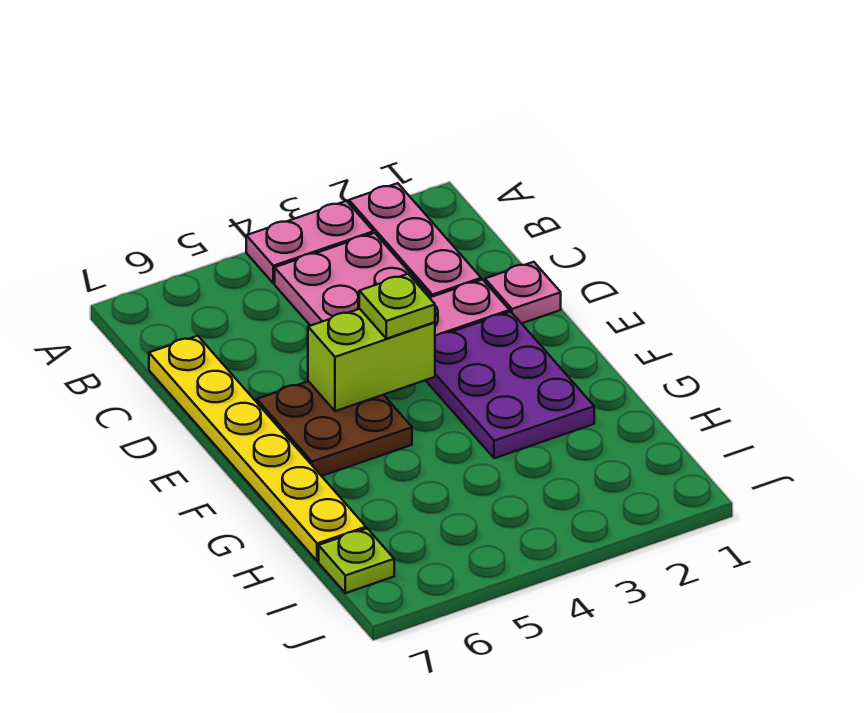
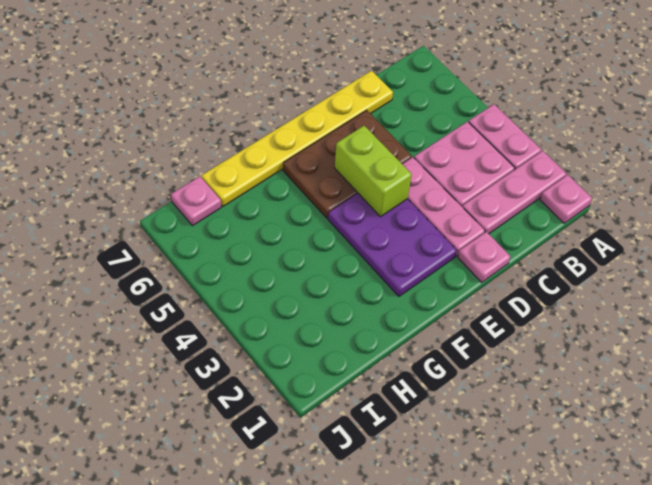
none -> pink 1x1 plate [540,175,592,223]
purple 2x3 plate [426,312,594,458] -> purple 2x3 plate turned to [328,193,457,296]
lime 1x1 plate [359,274,435,339] -> none
brown 2x2 plate [257,381,412,476] -> brown 2x3 plate [283,110,412,219]
lime 1x1 plate [319,528,394,593] -> pink 1x1 plate [171,177,221,226]

